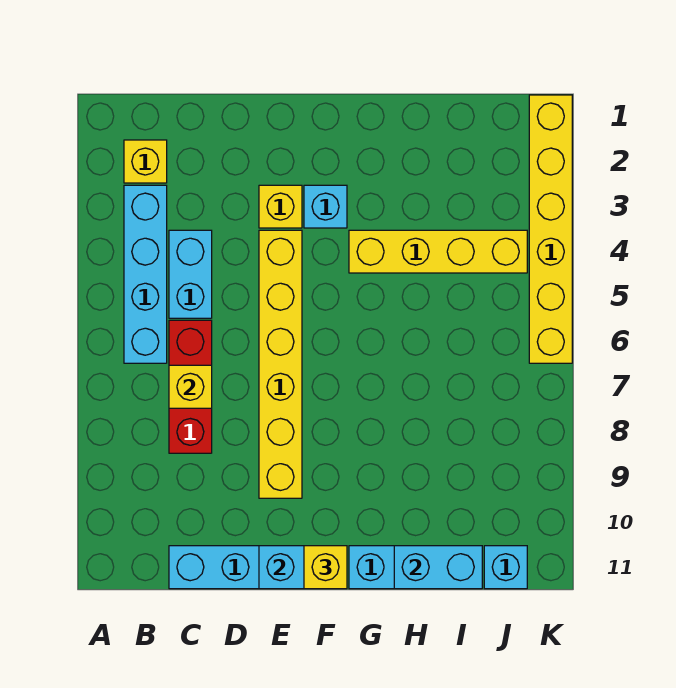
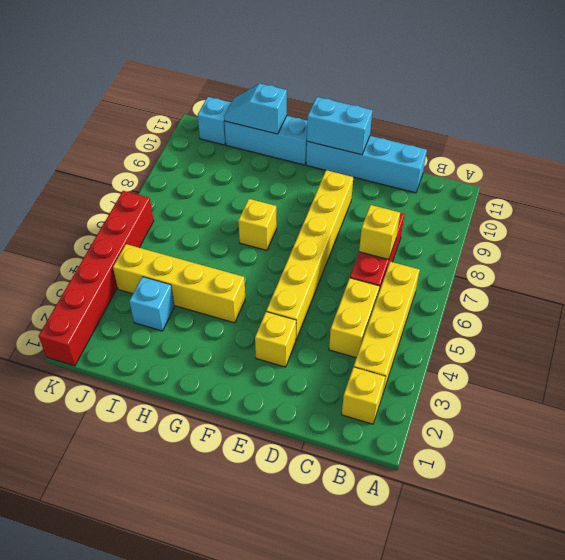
cyan 1x4 brick [124,185,167,363] -> yellow 1x4 brick [354,262,420,392]
cyan 1x2 brick [169,230,212,318] -> yellow 1x2 brick [329,278,380,358]
cyan 1x1 brick [304,185,347,228] -> cyan 1x1 brick moved to [129,277,174,331]
yellow 1x1 brick [304,546,347,589] -> yellow 1x1 brick moved to [238,199,277,250]
cyan 1x2 brick [394,546,482,589] -> cyan 1x2 slope [224,84,287,134]
yellow 1x6 brick [529,95,572,363] -> red 1x6 brick [39,191,154,366]

